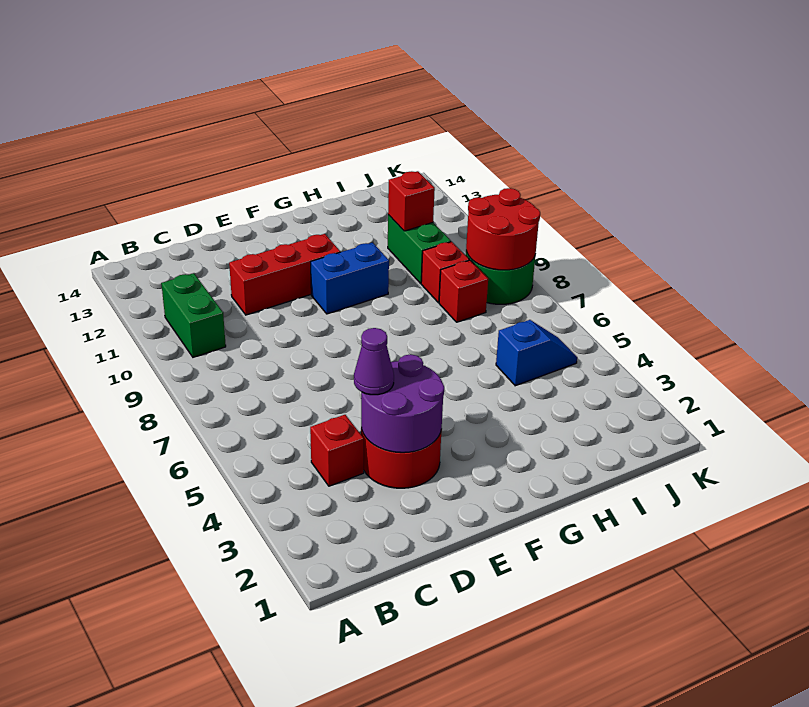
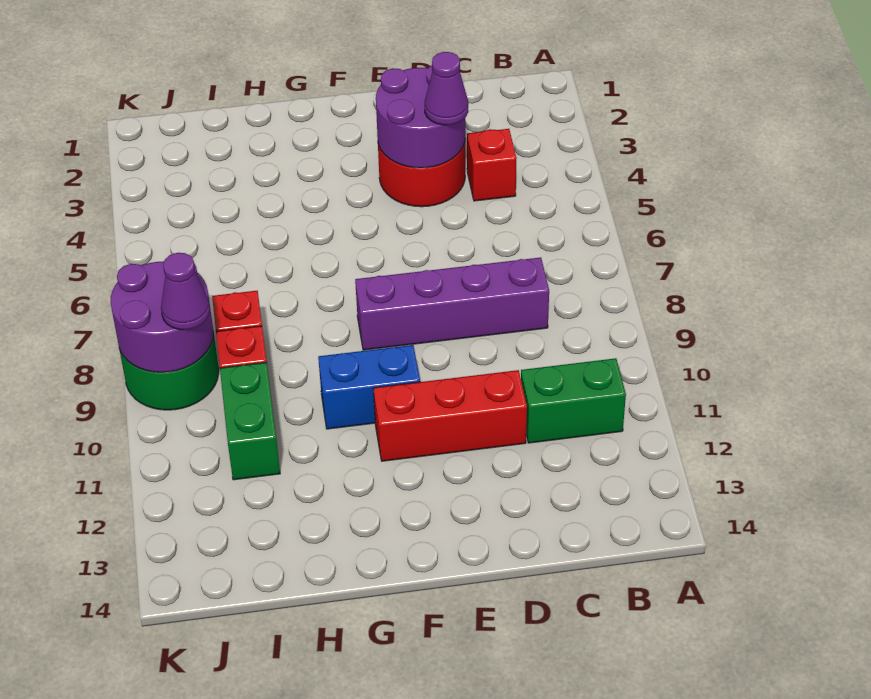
green 1x2 brick [161,273,226,357] -> green 1x2 brick turned to [521,358,626,443]
none -> purple 1x4 brick [355,257,549,350]
blue 1x2 slope [496,320,577,386] -> none
red 1x1 brick [388,171,435,231] -> none
red 2x2 round brick [466,188,540,270] -> purple 2x2 round brick [111,261,213,372]
none -> purple 1x1 cone [161,253,210,330]

